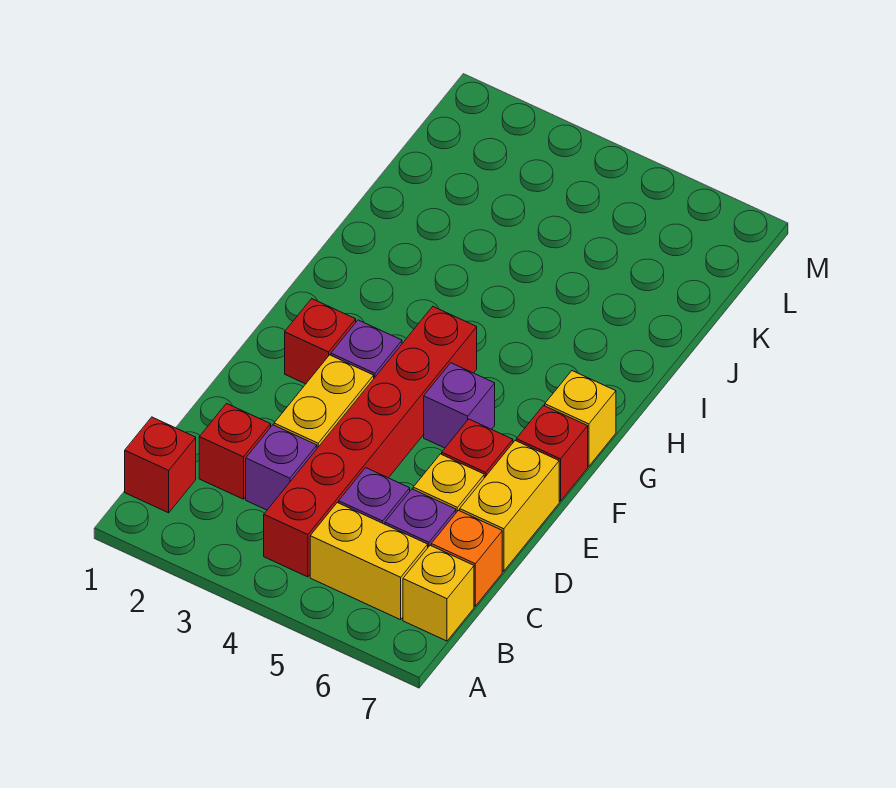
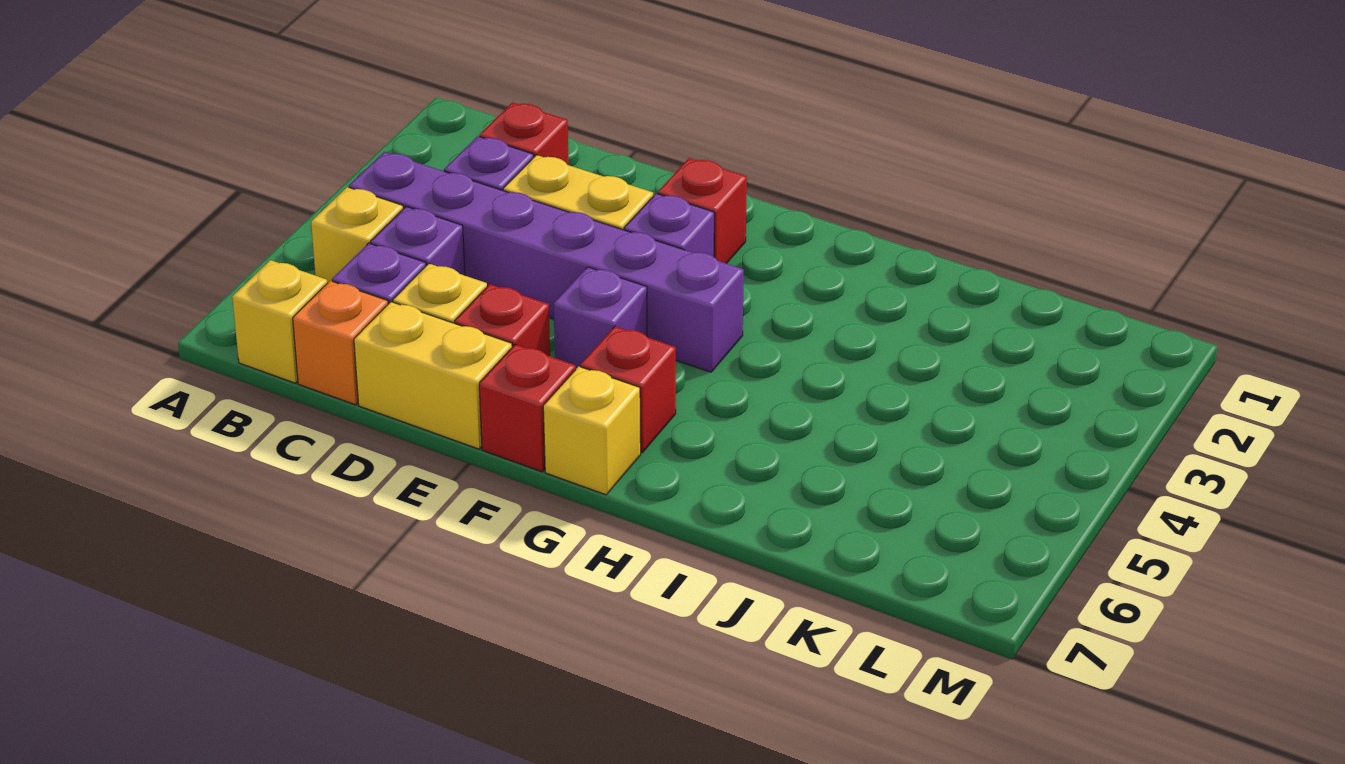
red 1x1 brick [125,417,196,513] -> red 1x1 brick moved to [580,327,676,453]
red 1x6 brick [264,307,477,577] -> purple 1x6 brick [349,152,744,372]
yellow 1x2 brick [310,503,428,620] -> yellow 1x1 brick [311,187,403,283]

